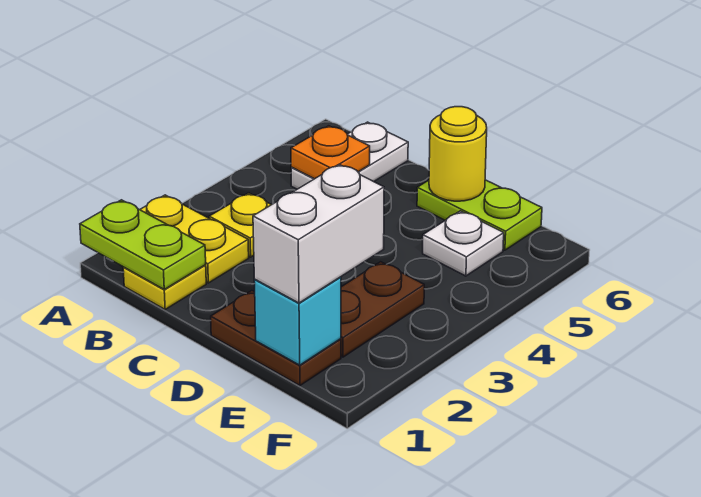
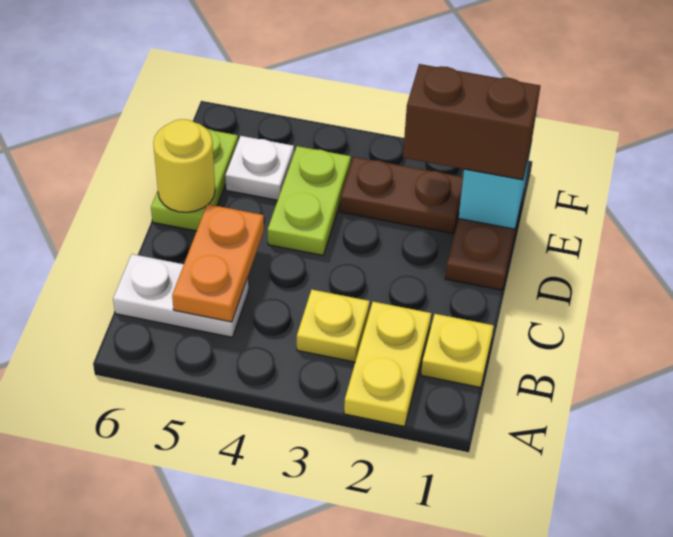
lime 1x2 plate [80,200,206,289] -> lime 1x2 plate moved to [268,146,351,255]
orange 1x1 plate [291,126,370,179] -> orange 1x2 plate [172,204,264,322]
white 1x2 brick [253,164,384,303] -> brown 1x2 brick [403,64,540,180]

